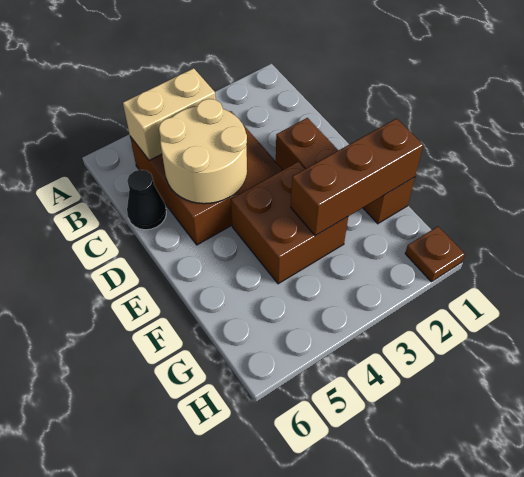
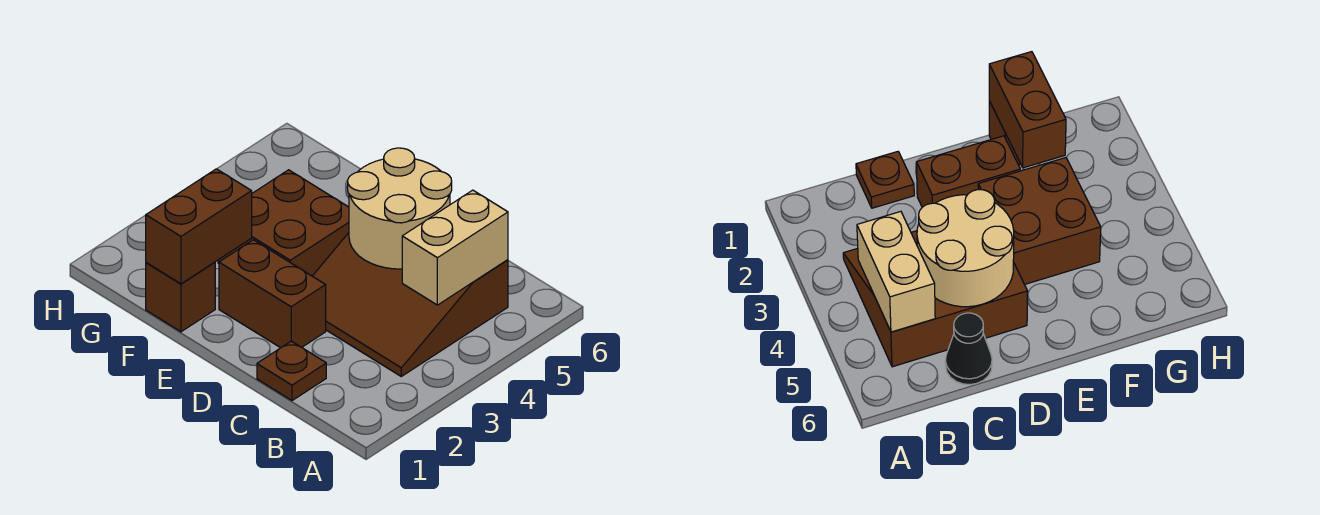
brown 1x3 brick [291,119,423,236] -> brown 1x2 brick [146,169,252,284]
brown 1x1 plate [405,226,465,282] -> brown 1x1 plate moved to [257,341,326,401]

